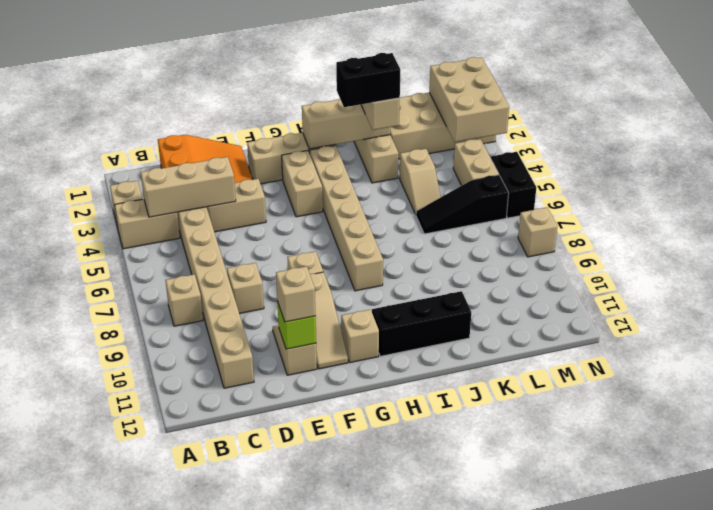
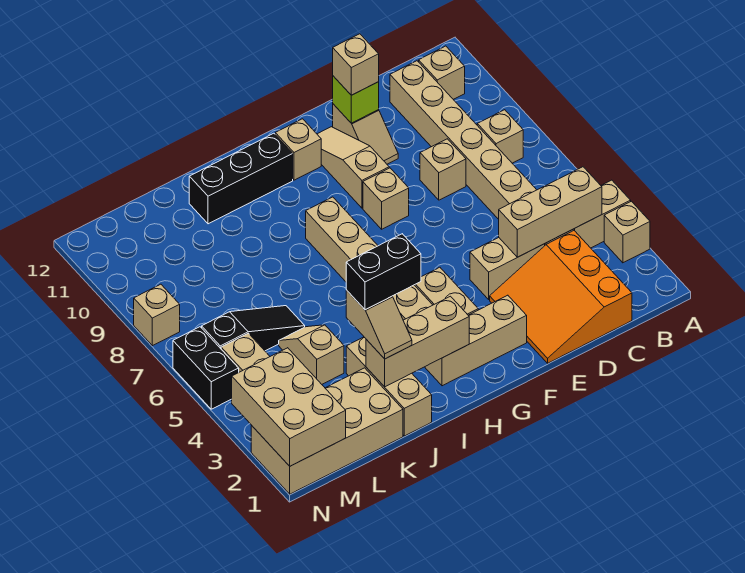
none -> tan 1x1 brick [419,46,465,99]

